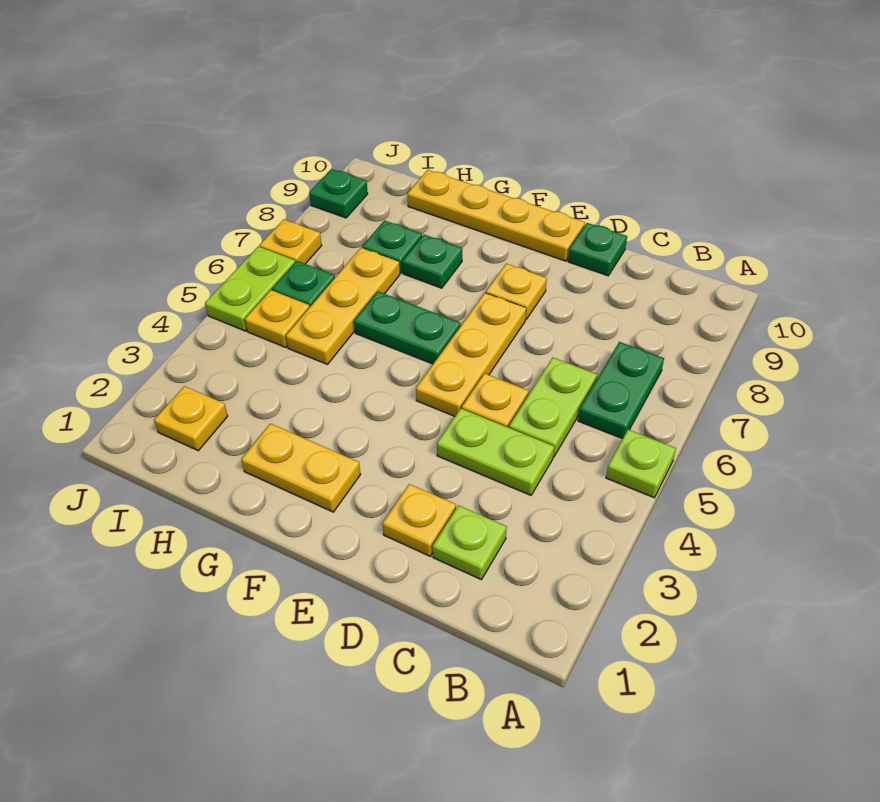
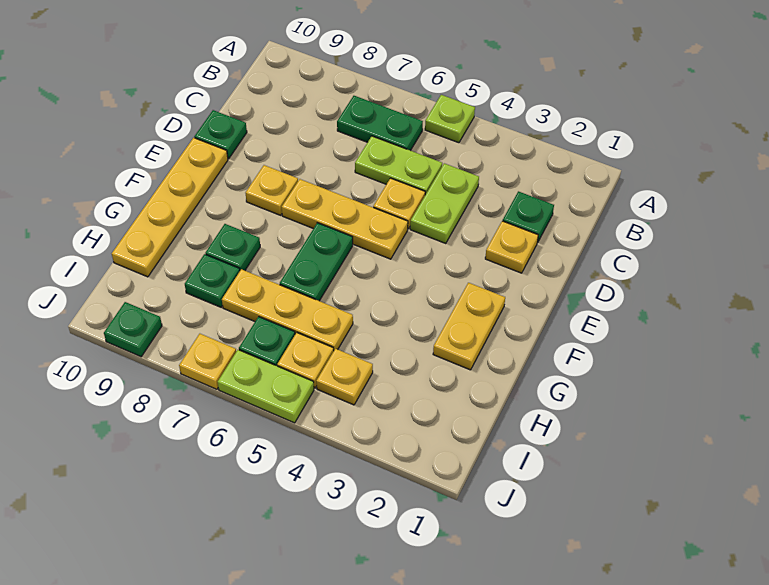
lime 1x1 plate [433,506,507,580] -> green 1x1 plate [503,191,554,243]
yellow 1x1 plate [154,386,228,451] -> yellow 1x1 plate moved to [316,349,373,405]

